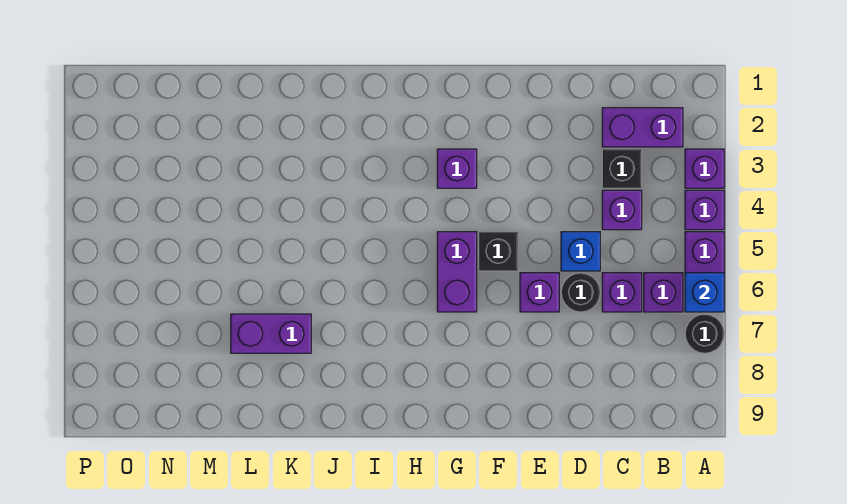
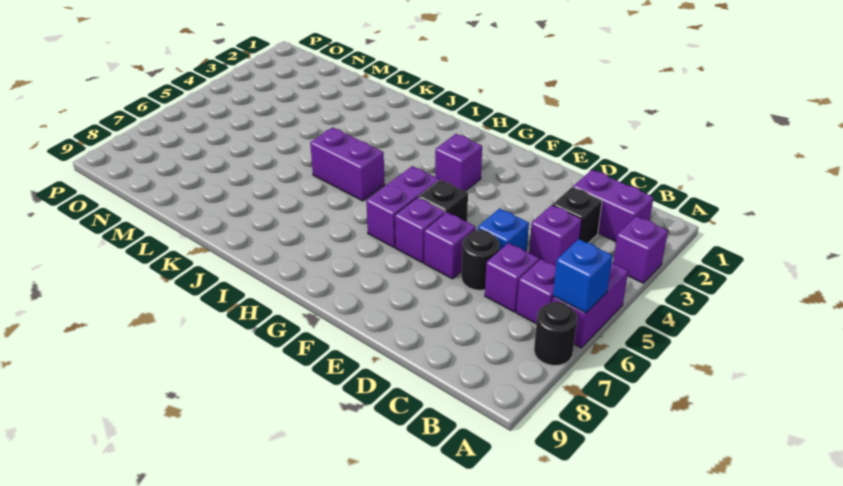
purple 1x1 brick [685,190,724,230] -> purple 1x1 brick moved to [395,197,445,263]
purple 1x2 brick [231,314,311,353] -> purple 1x2 brick moved to [310,127,385,201]

